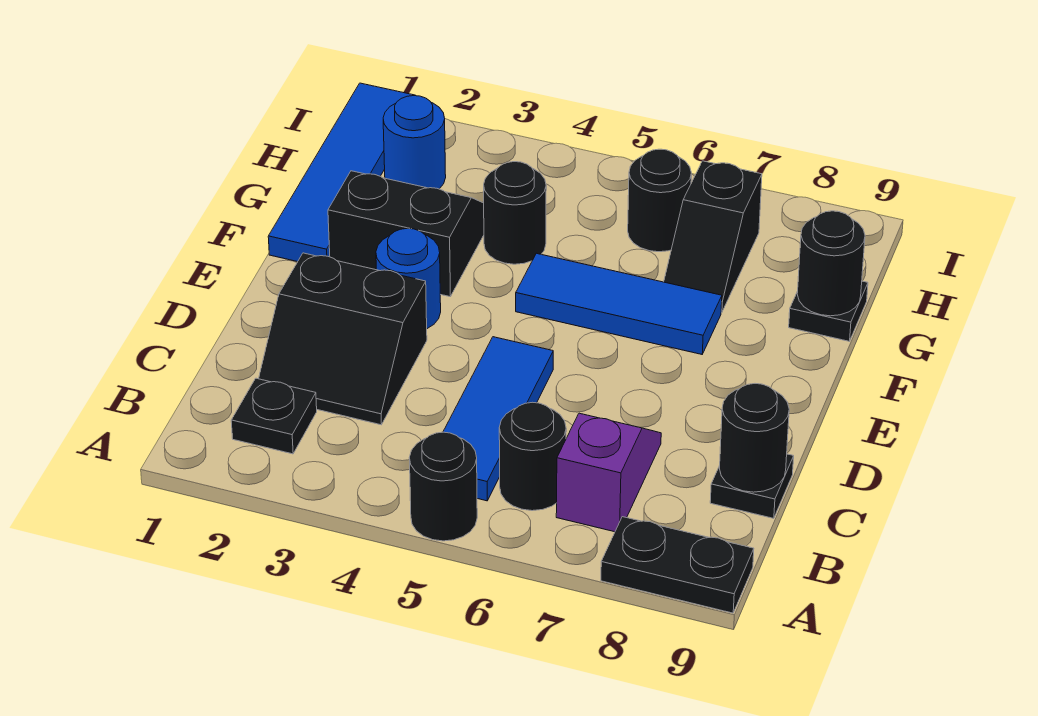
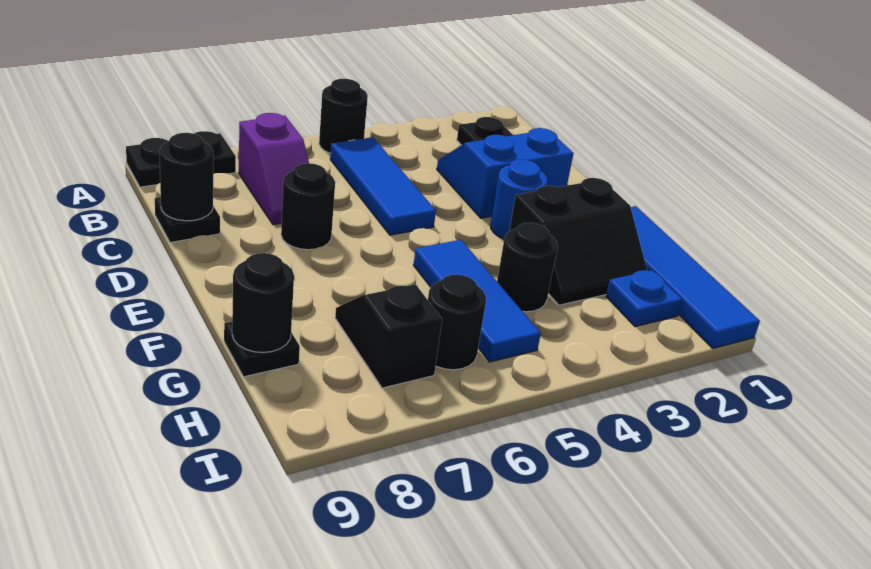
black 1x1 round brick [499,402,566,511] -> black 1x1 round brick moved to [281,163,335,250]
black 2x2 slope [259,253,427,425] -> blue 2x2 slope [437,128,574,218]
blue 1x3 tile [516,253,722,354] -> blue 1x3 tile turned to [413,240,541,362]
blue 1x1 round brick [383,96,446,189] -> blue 1x1 plate [606,270,682,327]

